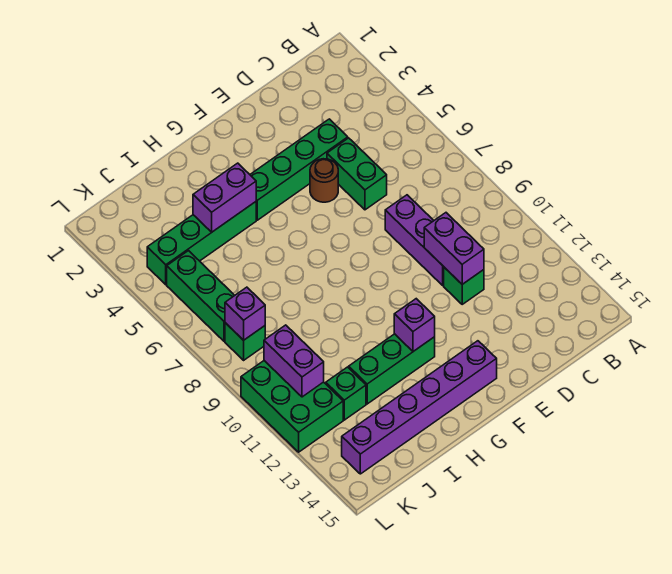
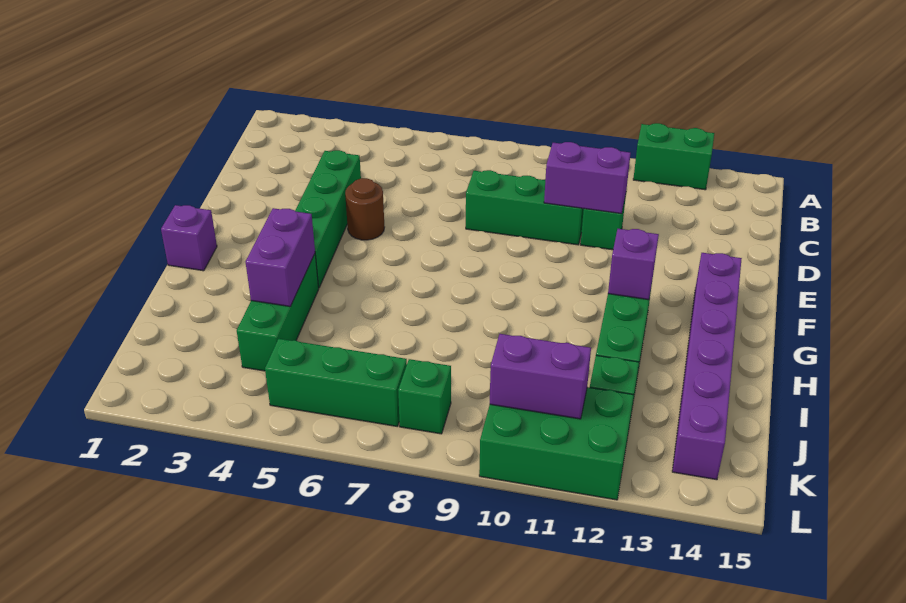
green 1x2 brick [327,138,387,210] -> green 1x2 brick moved to [633,123,714,190]
purple 1x3 brick [385,195,444,285] -> green 1x3 brick [466,170,584,245]
green 1x4 brick [147,202,256,285] -> green 1x3 brick [237,254,319,371]
purple 1x1 brick [225,287,265,340] -> purple 1x1 brick moved to [161,205,217,271]

